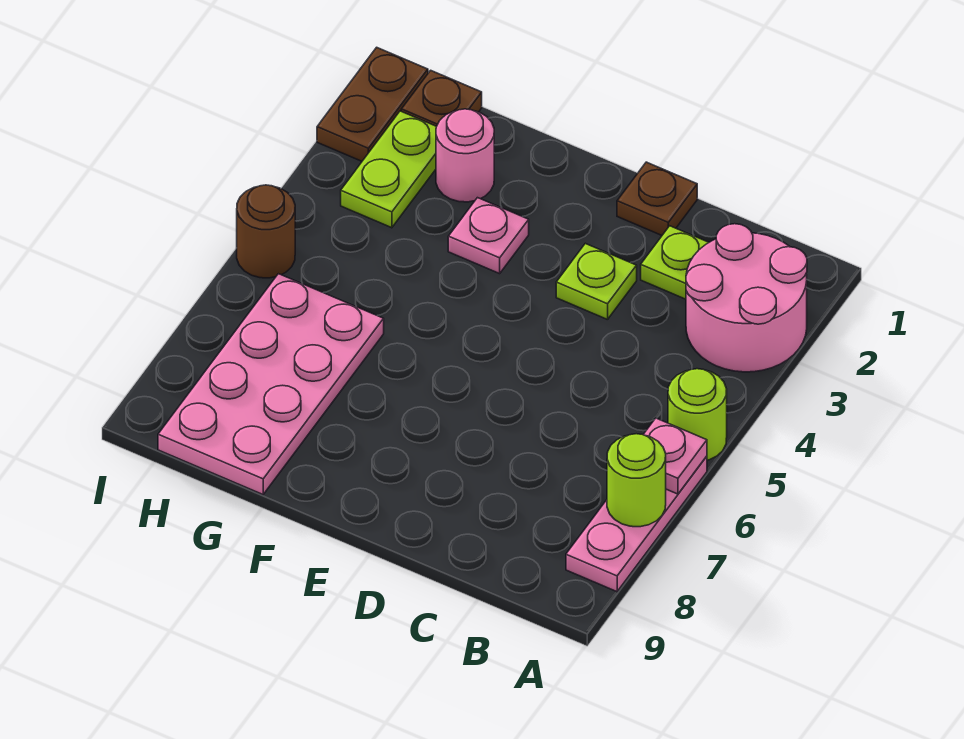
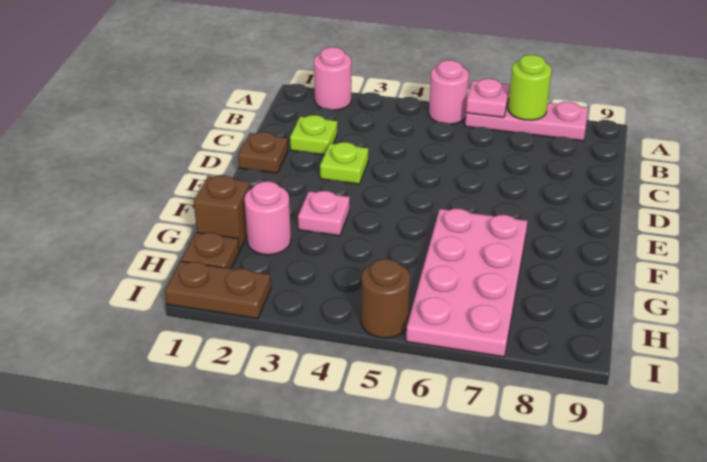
pink 2x2 round brick [686,224,807,372] -> pink 1x1 round brick [314,47,351,110]
lime 1x1 round brick [668,369,727,460] -> pink 1x1 round brick [429,60,469,124]
none -> brown 1x1 brick [194,175,250,251]
pink 2x4 plate [158,274,384,494] -> pink 2x4 plate turned to [406,209,527,357]
lime 1x2 plate [341,111,436,228] -> none

